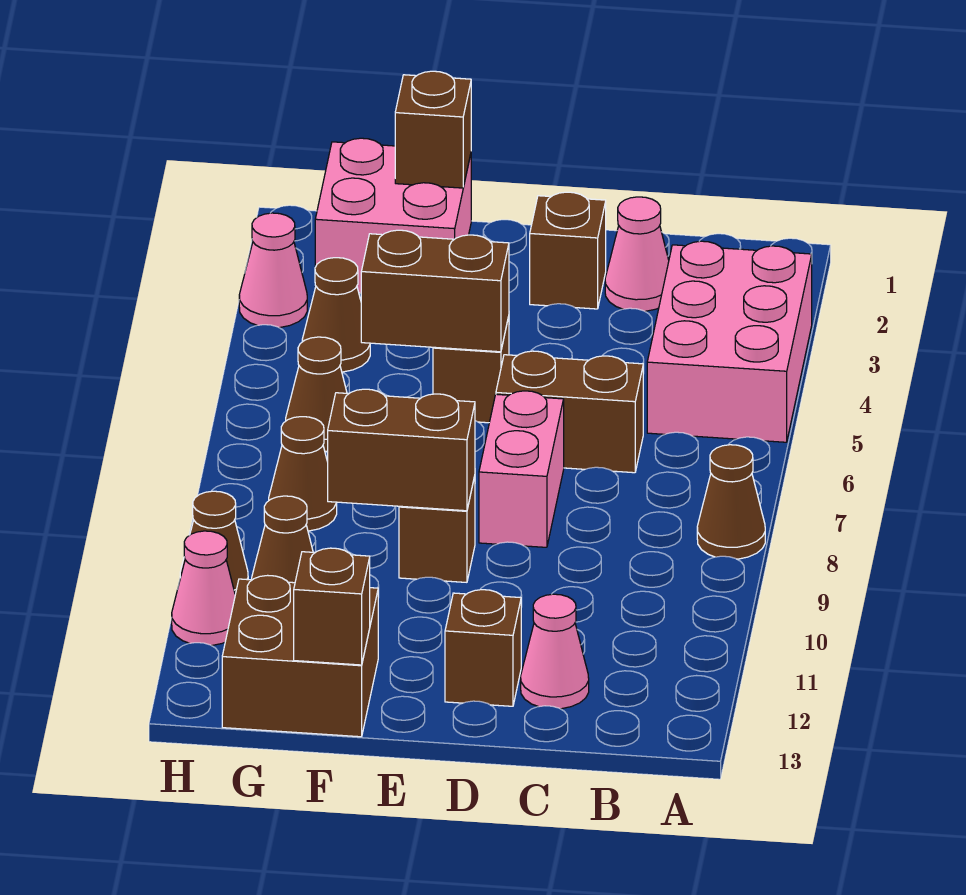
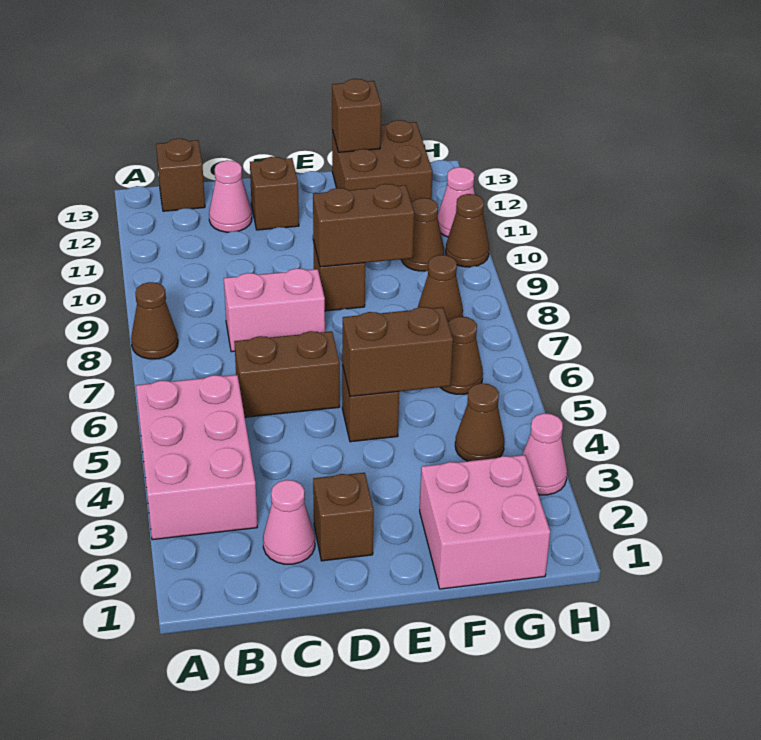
pink 1x2 brick [479,391,564,547] -> pink 1x2 brick turned to [224,268,325,352]
brown 1x1 brick [395,71,471,188] -> brown 1x1 brick moved to [156,139,205,211]

